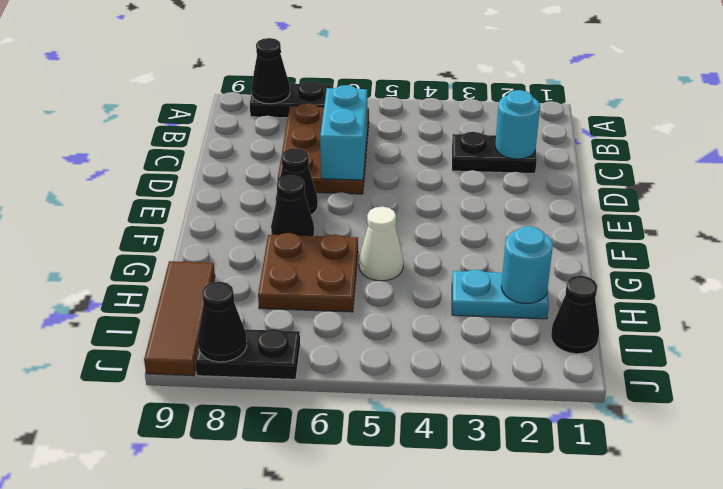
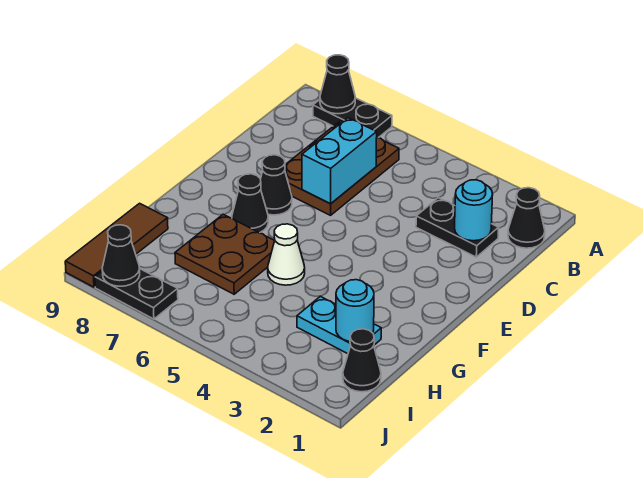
none -> black 1x1 cone [508,188,545,248]

